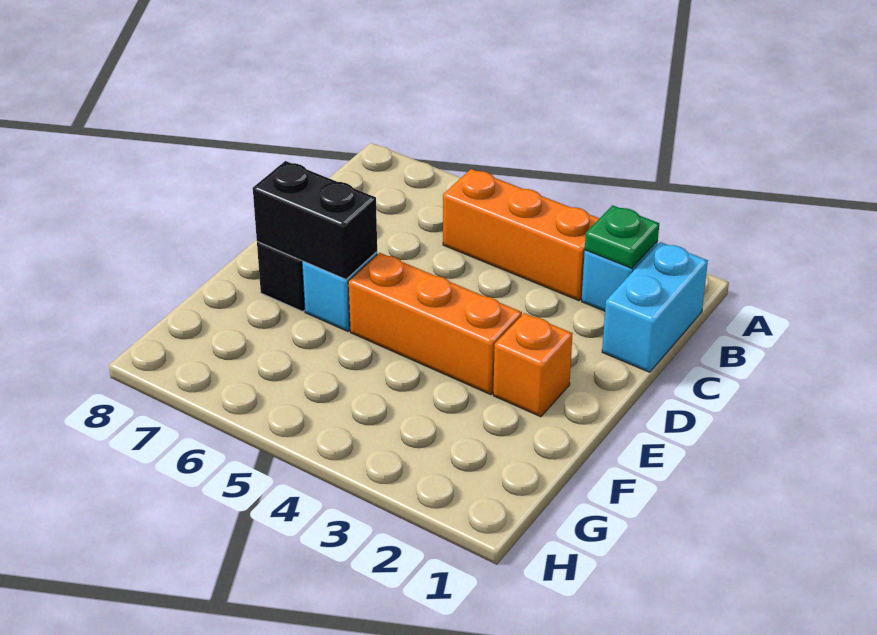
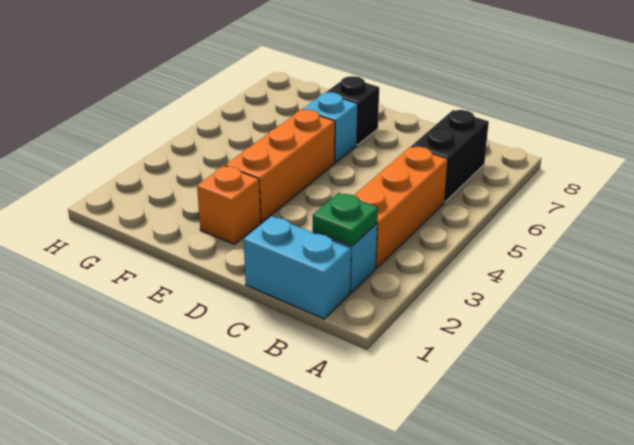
black 1x2 brick [253,161,377,279] -> black 1x2 brick moved to [412,110,489,202]

